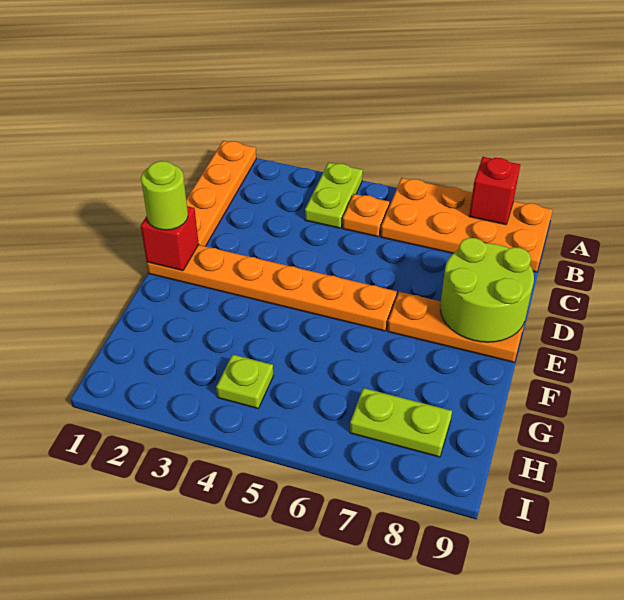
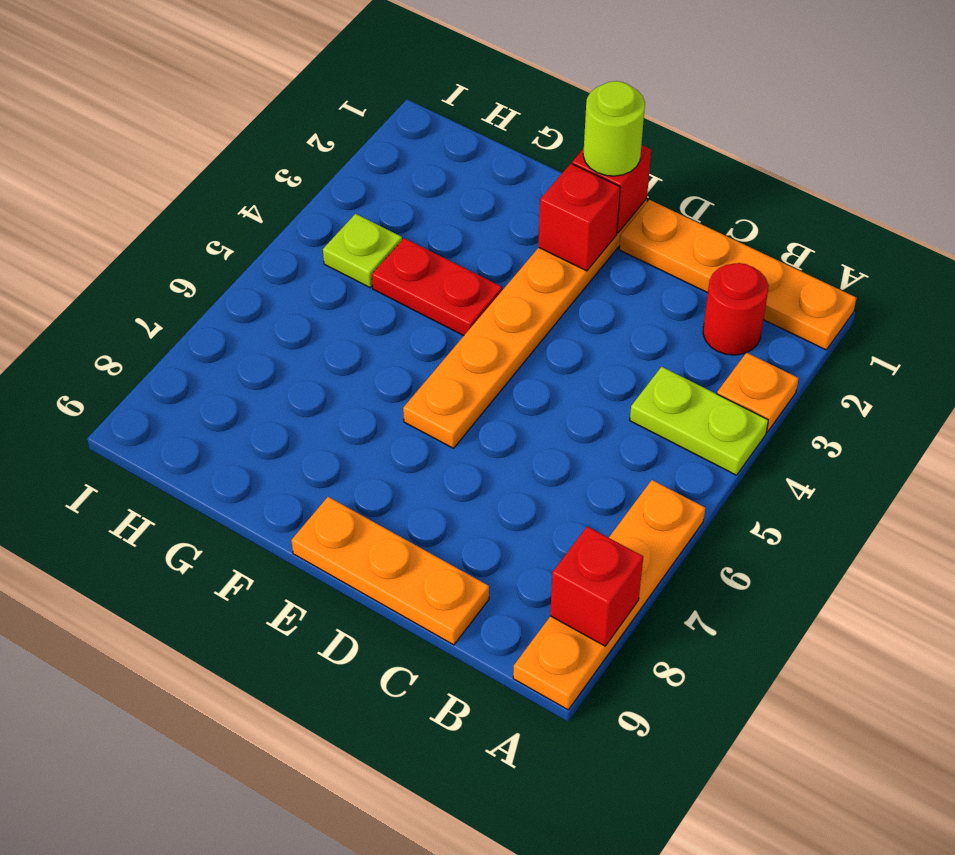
orange 2x4 plate [381,178,553,272] -> orange 1x4 plate [513,480,705,710]
none -> red 1x1 round brick [703,263,768,355]
orange 1x1 plate [342,194,389,237] -> orange 1x1 plate moved to [717,353,799,432]
lime 2x2 round brick [440,238,534,342] -> none
none -> red 1x1 brick [538,164,620,271]
orange 1x3 plate [387,292,524,363] -> orange 1x3 plate turned to [292,497,489,645]
none -> red 1x2 plate [372,238,502,336]
lime 1x2 plate [350,388,452,457] -> none

